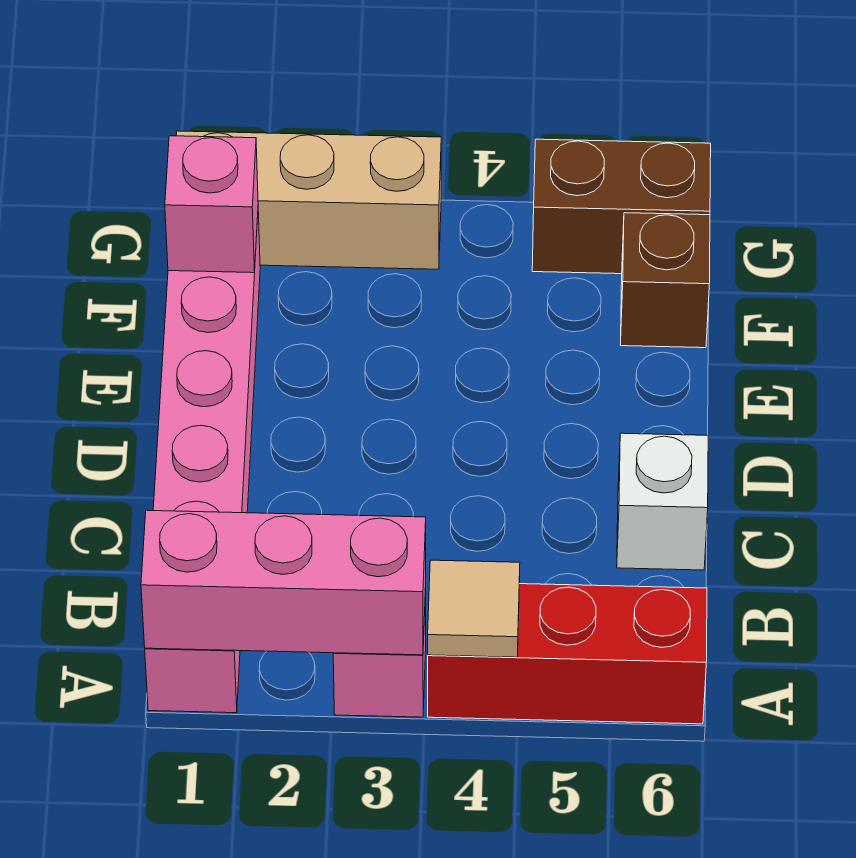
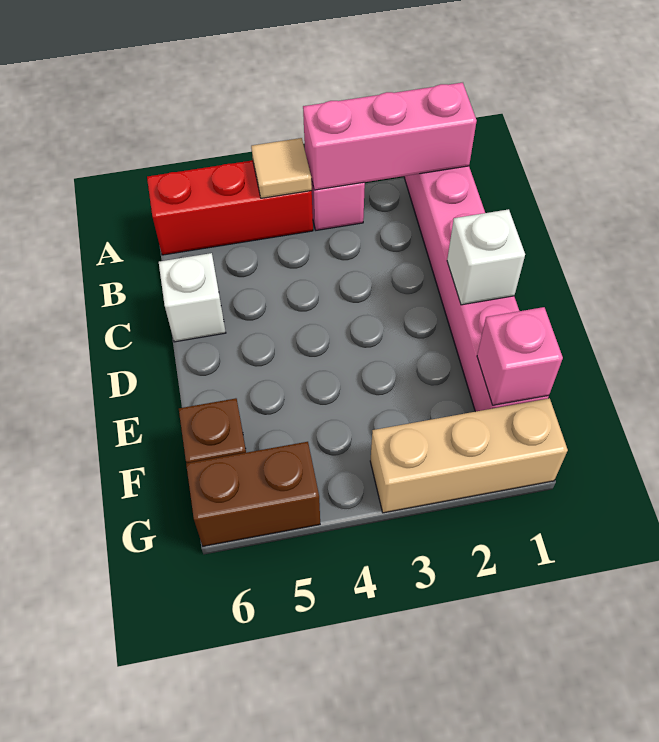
none -> white 1x1 brick [447,209,525,305]

